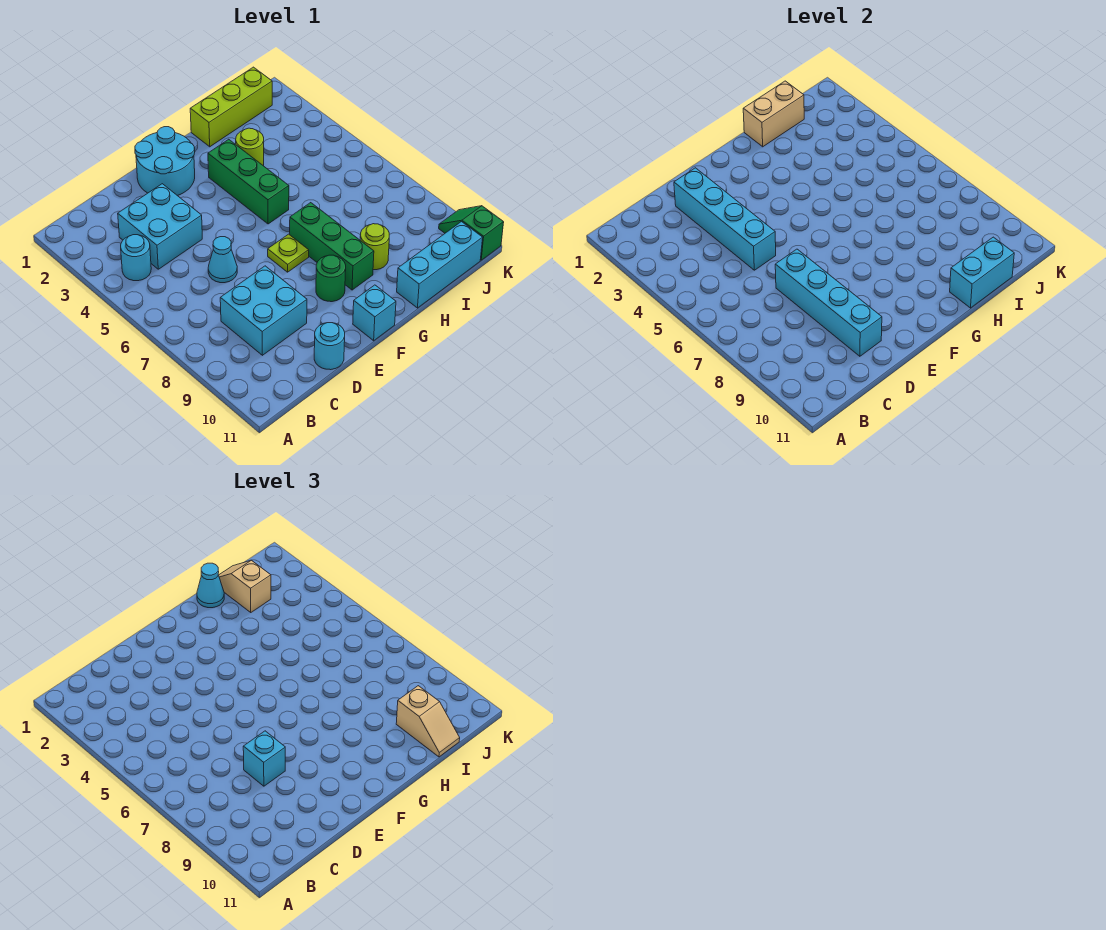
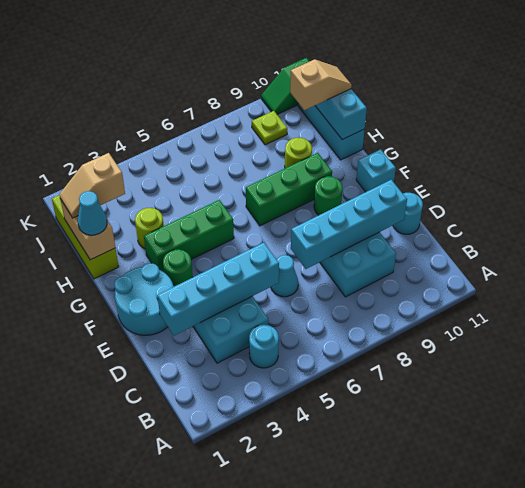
cyan 1x1 brick [243,731,285,786] -> none
none -> green 1x1 round brick [163,249,193,286]
lime 1x1 plate [268,234,309,272] -> lime 1x1 plate moved to [252,111,287,145]

